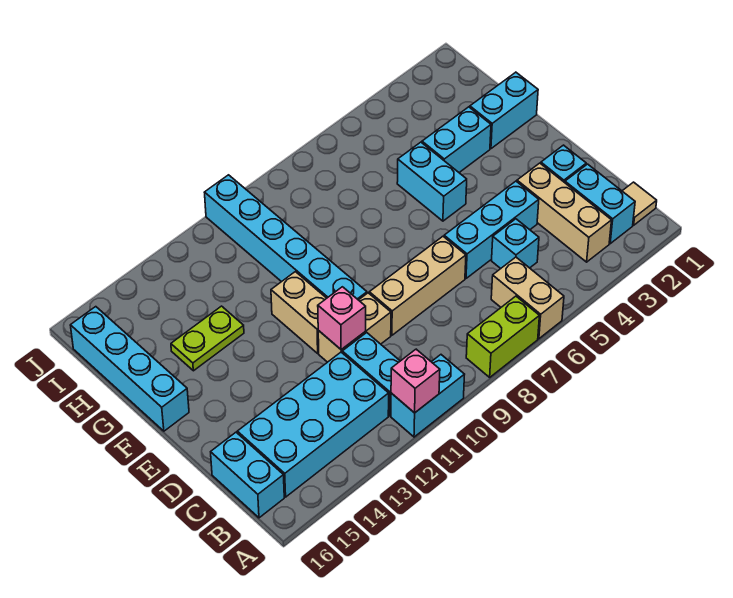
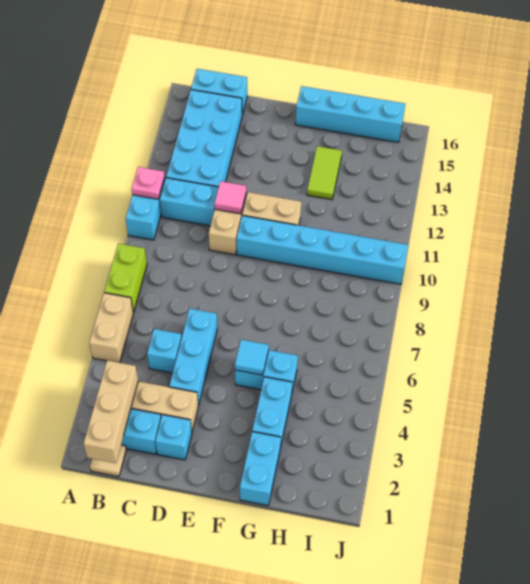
tan 1x2 brick [491,257,564,339] -> tan 1x2 brick turned to [89,293,133,363]
pink 1x1 brick [391,349,440,413] -> pink 1x1 plate [132,167,165,199]
tan 1x3 brick [369,236,466,335] -> tan 1x3 brick moved to [84,361,138,463]
pink 1x1 brick [318,287,366,350] -> pink 1x1 tile [214,181,246,214]
none -> cyan 1x1 tile [235,340,269,375]
lime 1x2 plate [171,306,244,371] -> lime 1x2 tile [307,146,342,200]

